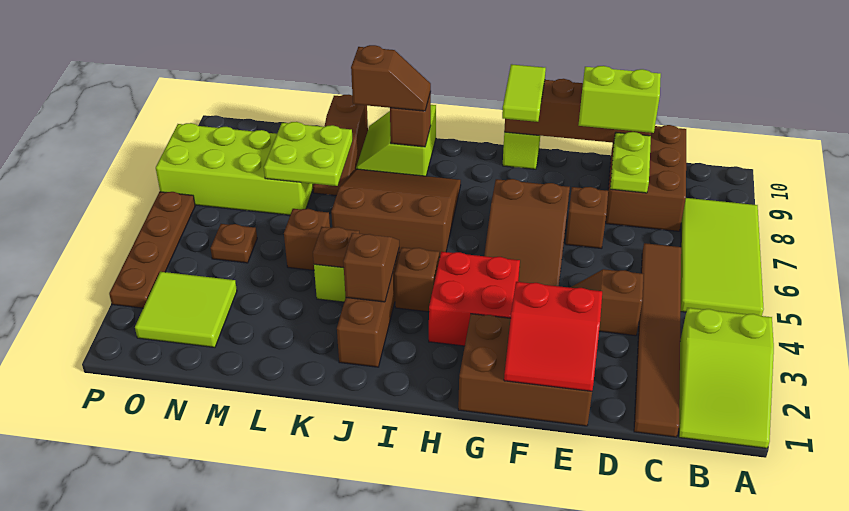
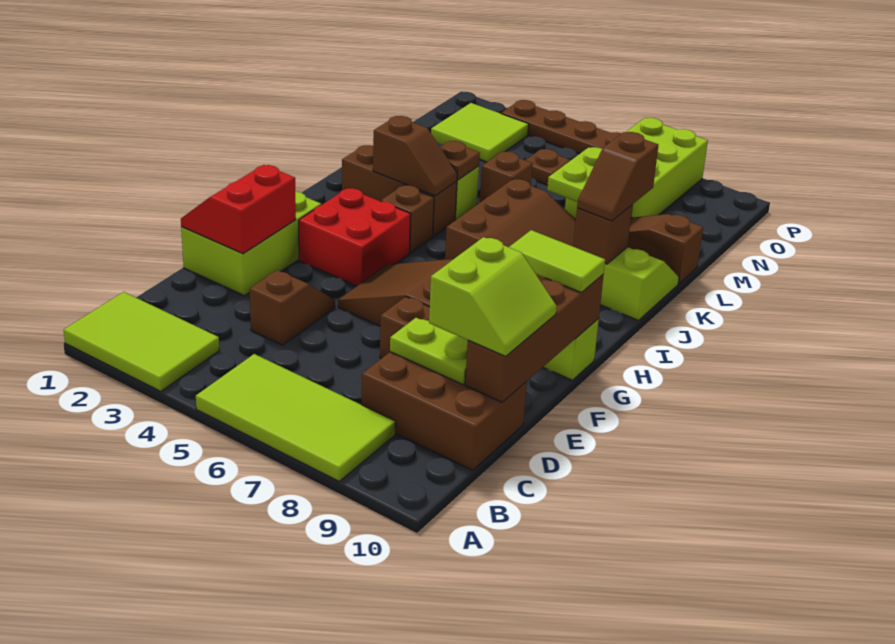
lime 2x3 slope [679,308,774,448] -> lime 2x3 tile [64,292,219,391]
brown 1x6 tile [634,243,681,437] -> none
brown 2x3 brick [458,314,592,426] -> lime 2x3 brick [181,192,321,296]

